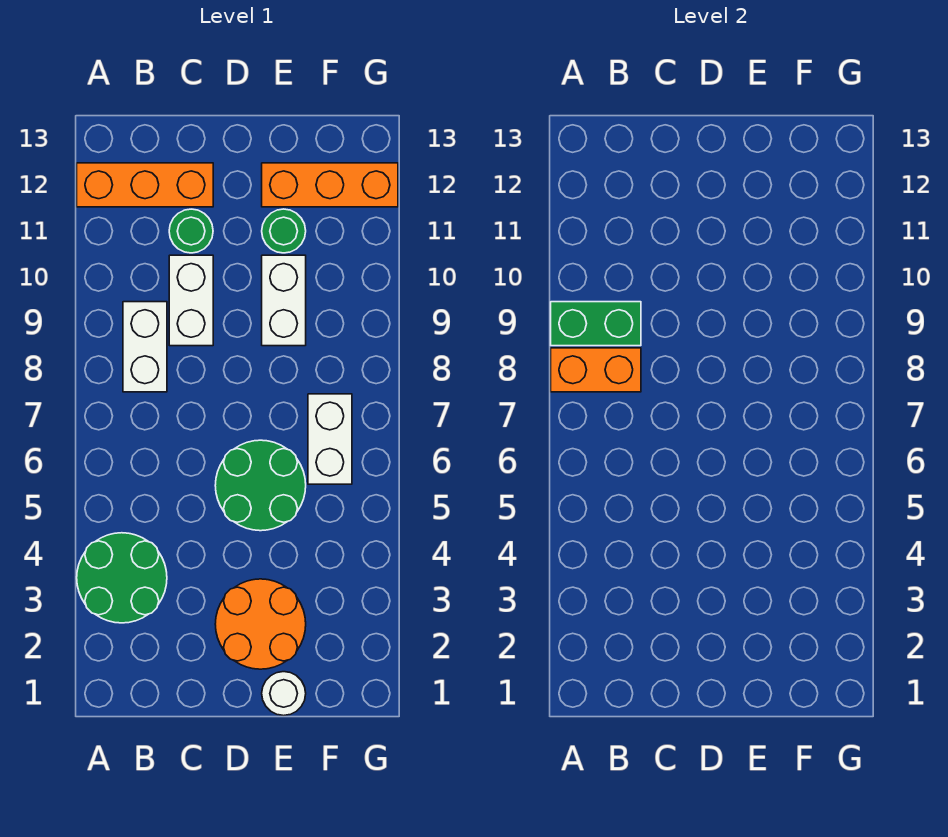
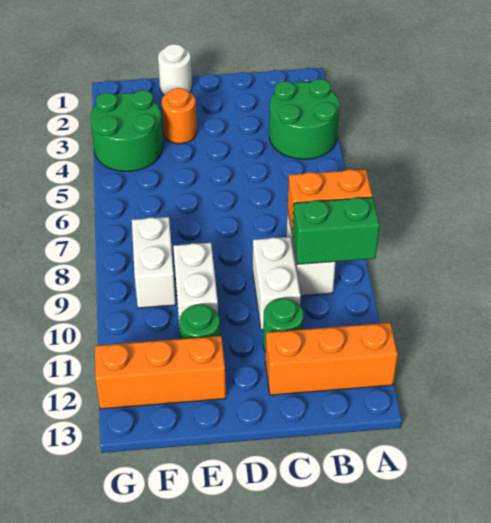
orange 2x2 round brick [215,579,306,669] -> orange 1x1 round brick [162,88,197,144]
green 2x2 round brick [215,440,306,531] -> green 2x2 round brick moved to [90,90,163,171]
white 1x2 brick [308,394,352,484] -> white 1x2 brick moved to [132,217,176,308]

